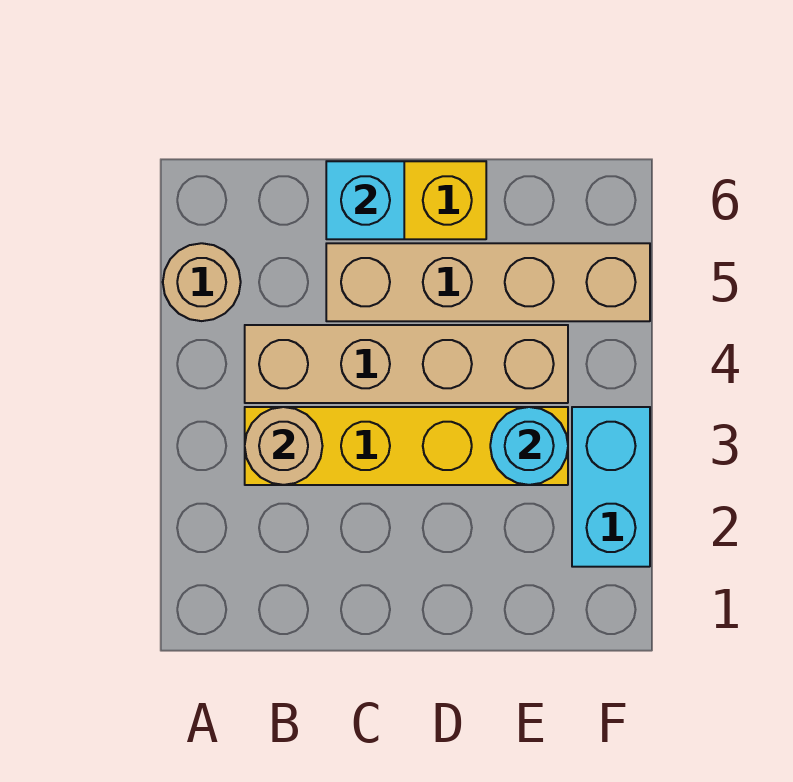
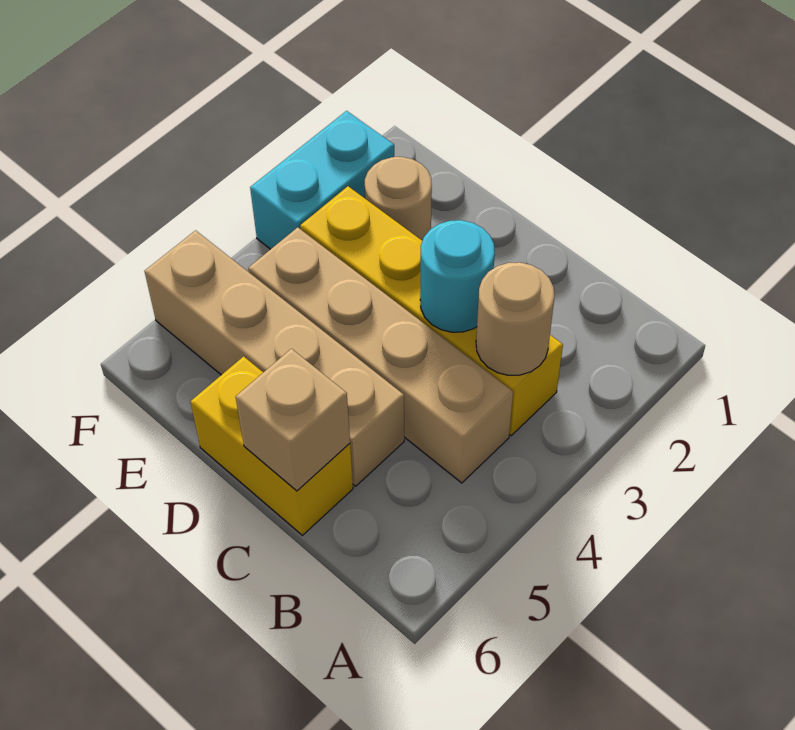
tan 1x1 round brick [163,243,241,321] -> tan 1x1 round brick moved to [365,157,432,241]
cyan 1x1 brick [326,161,404,239] -> tan 1x1 brick [236,349,350,491]
cyan 1x1 round brick [490,407,568,485] -> cyan 1x1 round brick moved to [420,220,495,332]

